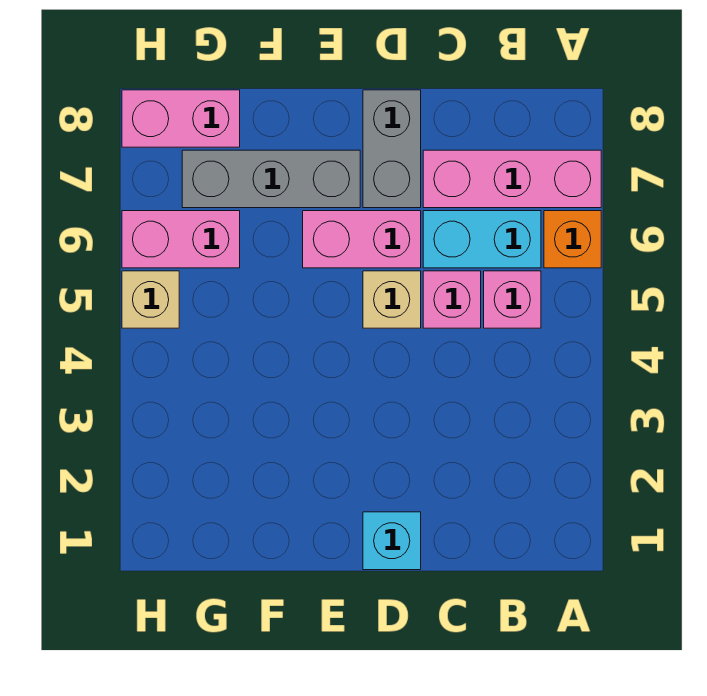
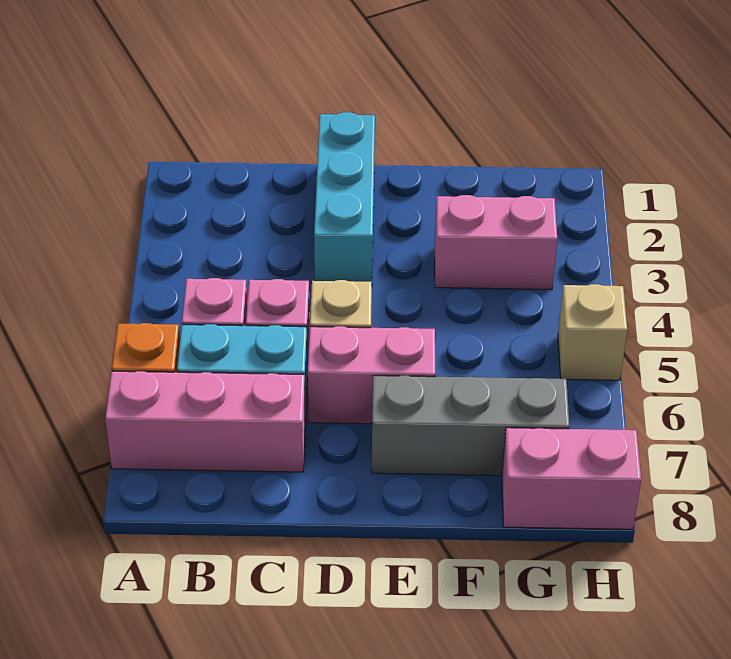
cyan 1x1 brick [363,512,421,570] -> cyan 1x3 brick [314,112,375,282]
grey 1x2 brick [363,90,421,208] -> none
pink 1x2 brick [122,211,240,268] -> pink 1x2 brick moved to [435,195,557,289]

